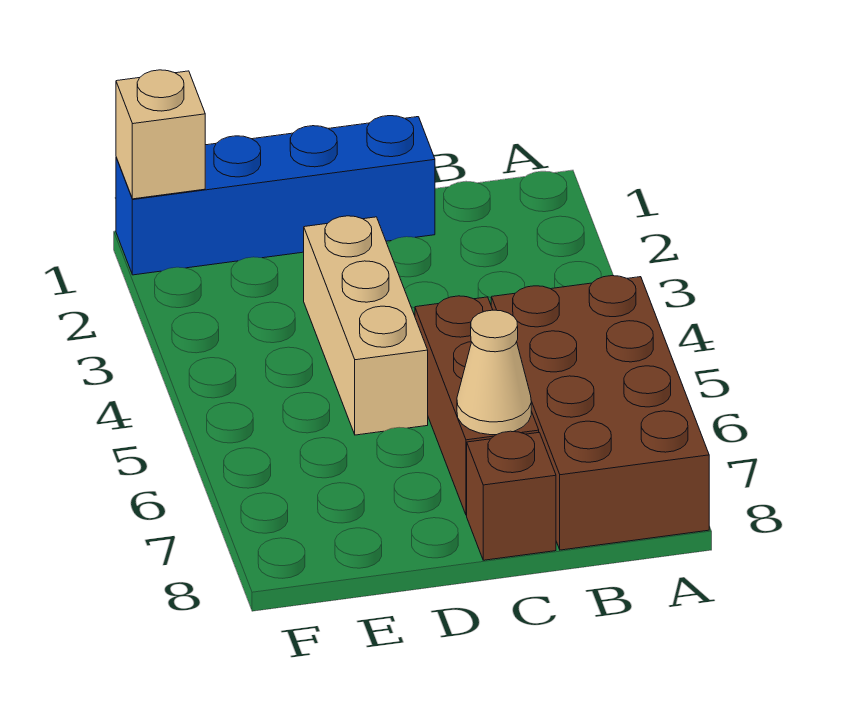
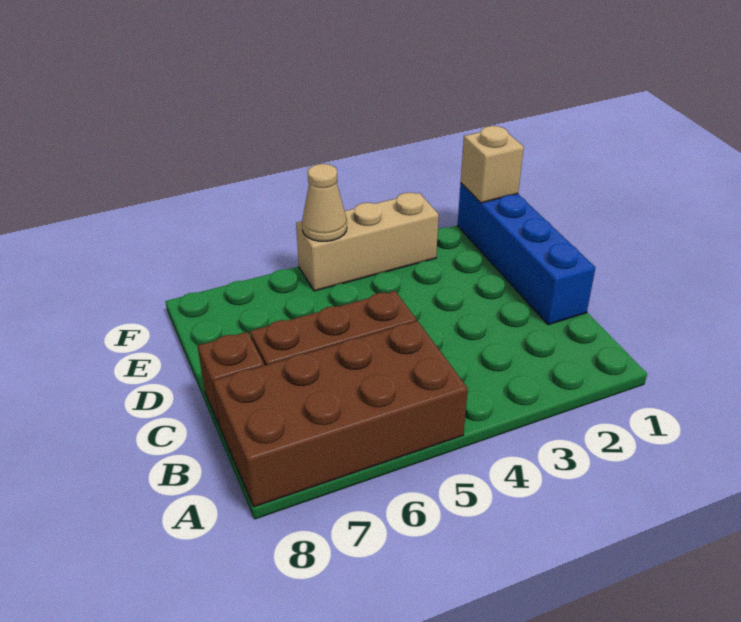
tan 1x1 cone [457,310,531,435] -> tan 1x1 cone moved to [302,164,347,241]
tan 1x3 brick [304,216,428,435] -> tan 1x3 brick moved to [296,193,439,291]

